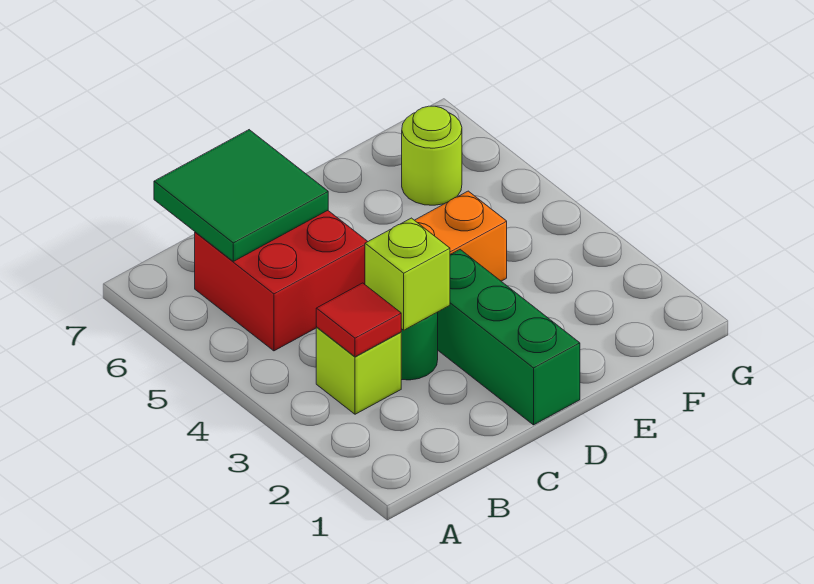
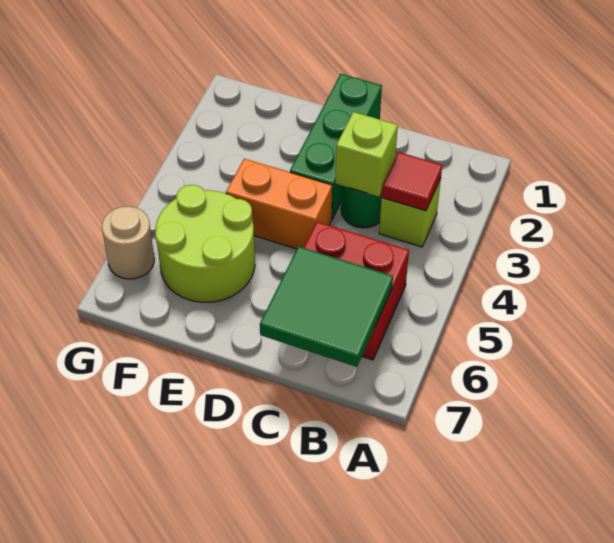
lime 1x1 round brick [402,106,462,205] -> lime 2x2 round brick [155,185,255,302]
none -> tan 1x1 round brick [102,206,154,279]

